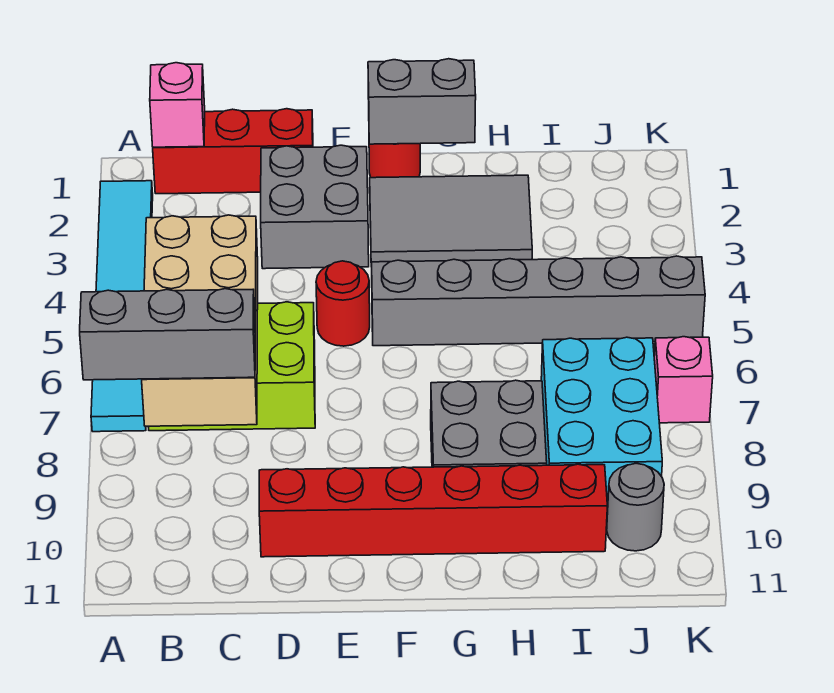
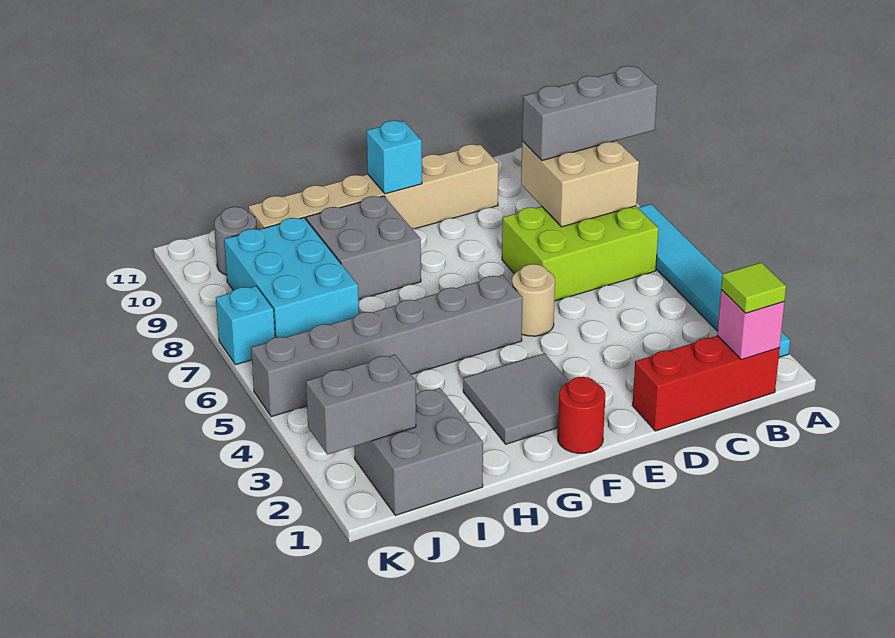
none -> lime 1x1 tile [721,263,786,313]
tan 2x4 brick [142,215,258,426] -> tan 2x2 brick [521,140,639,227]
grey 2x2 brick [261,145,369,269] -> grey 2x2 brick moved to [354,388,483,515]
red 1x6 brick [259,464,607,557] -> tan 1x6 brick [249,144,499,230]
red 1x1 round brick [316,261,370,346] -> tan 1x1 round brick [512,264,555,336]
grey 1x2 brick [368,59,476,144] -> grey 1x2 brick moved to [306,355,416,455]
grey 2x3 tile [370,175,532,267] -> grey 2x2 tile [463,353,569,444]
none -> cyan 1x1 brick [367,121,422,194]
pink 1x1 brick [654,337,713,423] -> cyan 1x1 brick [216,286,275,365]

